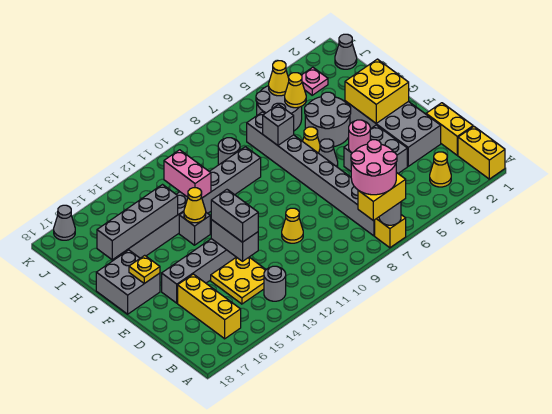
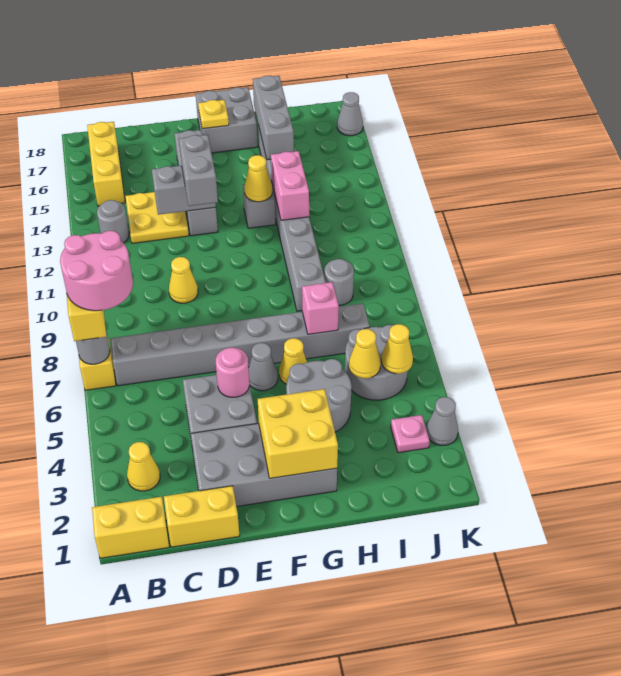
yellow 1x3 brick [178,274,241,339] -> yellow 1x3 brick turned to [87,122,125,206]
grey 1x2 brick [211,190,258,242] -> grey 1x2 brick turned to [179,135,218,206]
grey 1x1 brick [263,105,294,145] -> pink 1x1 brick [302,282,339,334]
pink 1x2 brick [164,150,211,198] -> pink 1x2 brick turned to [271,151,309,220]
grey 1x4 brick [97,185,178,260] -> grey 1x3 brick [253,76,294,160]
grey 1x1 cone [335,34,357,69] -> grey 1x1 cone moved to [426,397,458,445]

